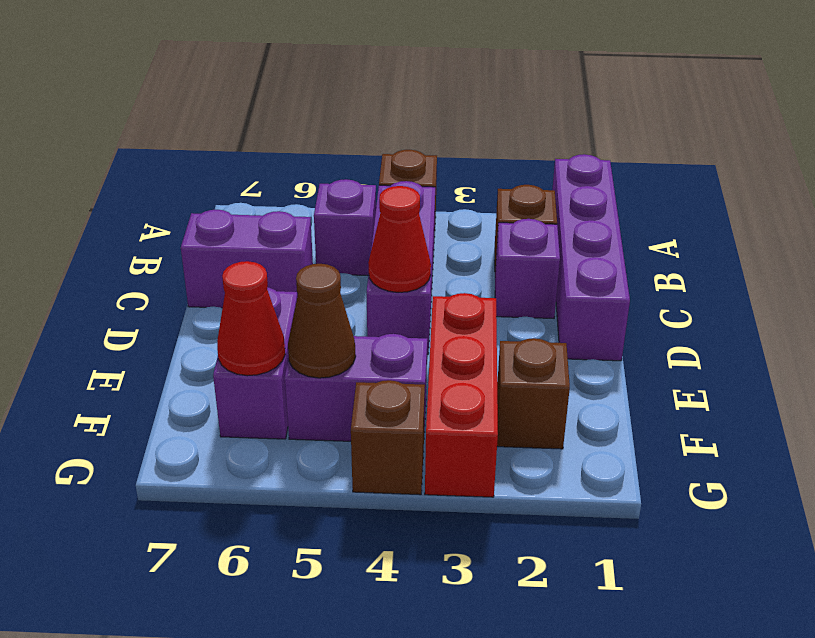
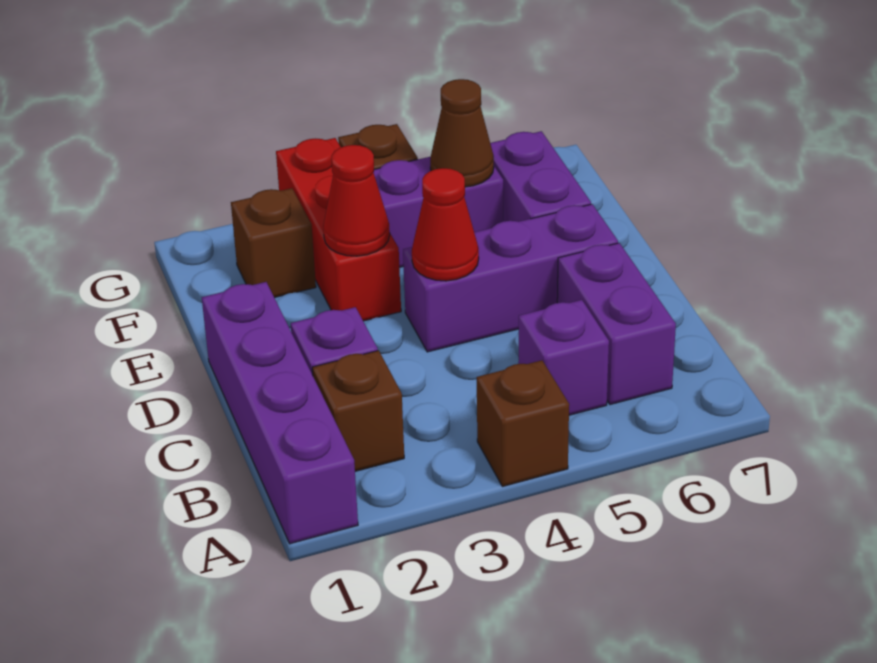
purple 1x3 brick [367,181,435,354] -> purple 1x3 brick turned to [403,204,618,352]
purple 1x2 brick [181,210,313,308] -> purple 1x2 brick turned to [557,243,676,405]
red 1x1 cone [217,261,285,376] -> red 1x1 cone moved to [323,145,390,256]

